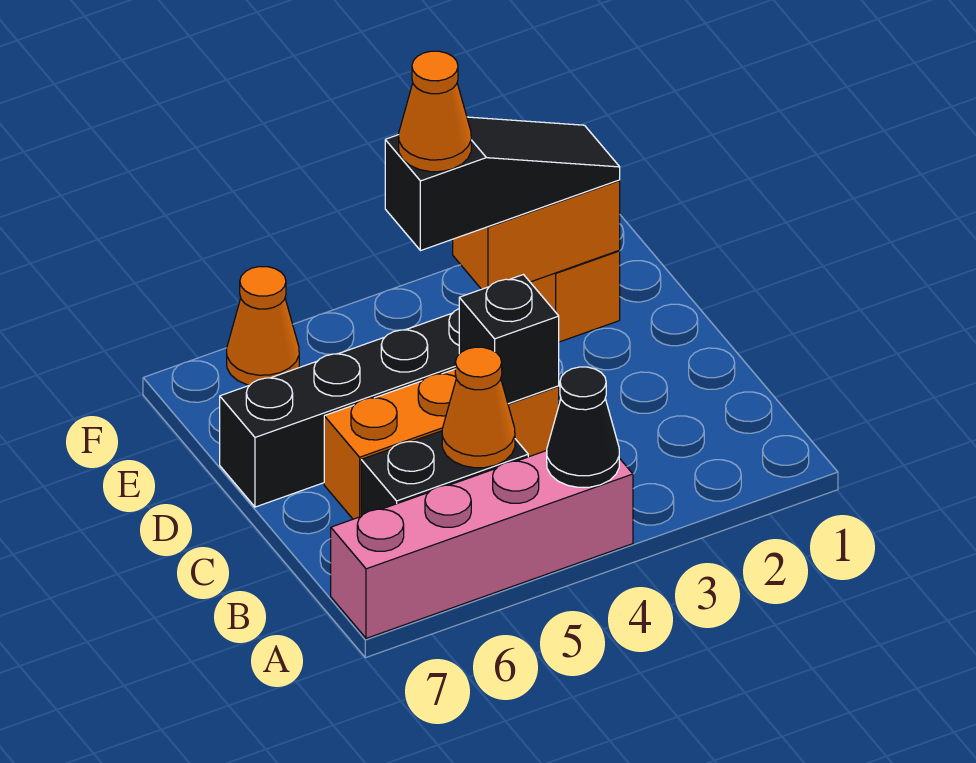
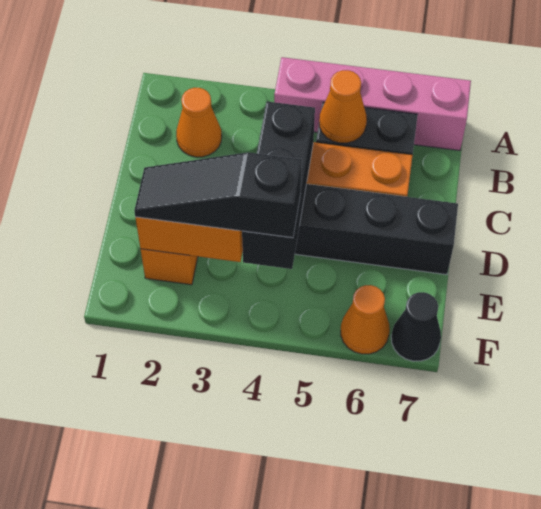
black 1x1 cone [547,367,619,487] -> black 1x1 cone moved to [391,292,441,361]
black 1x1 brick [459,275,559,404] -> black 1x3 brick [242,102,315,269]
orange 1x1 cone [399,51,471,172] -> orange 1x1 cone moved to [176,88,222,157]

